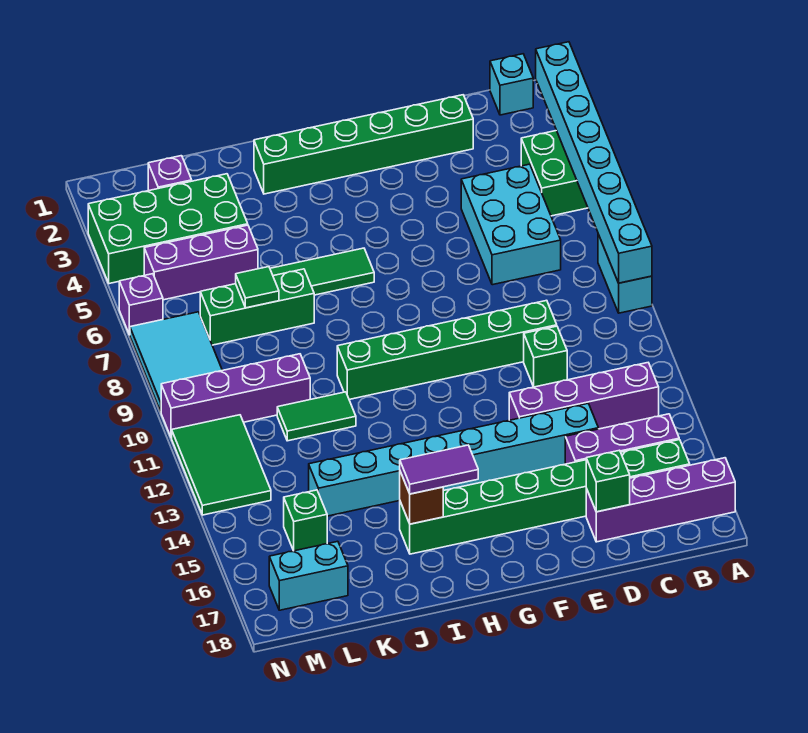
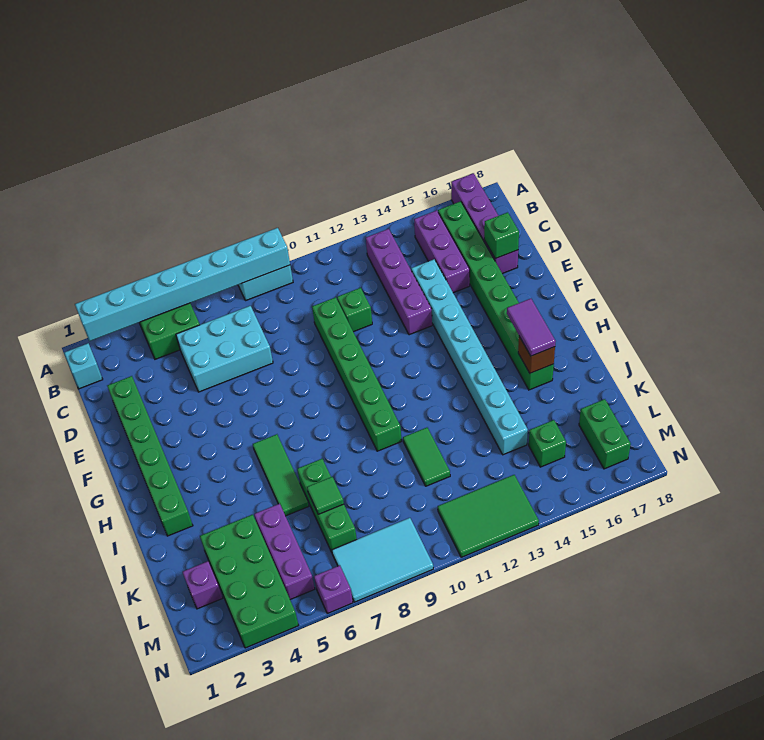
purple 1x4 brick [161,354,310,438] -> none
cyan 1x2 brick [269,541,348,610] -> green 1x2 brick [579,399,631,469]

